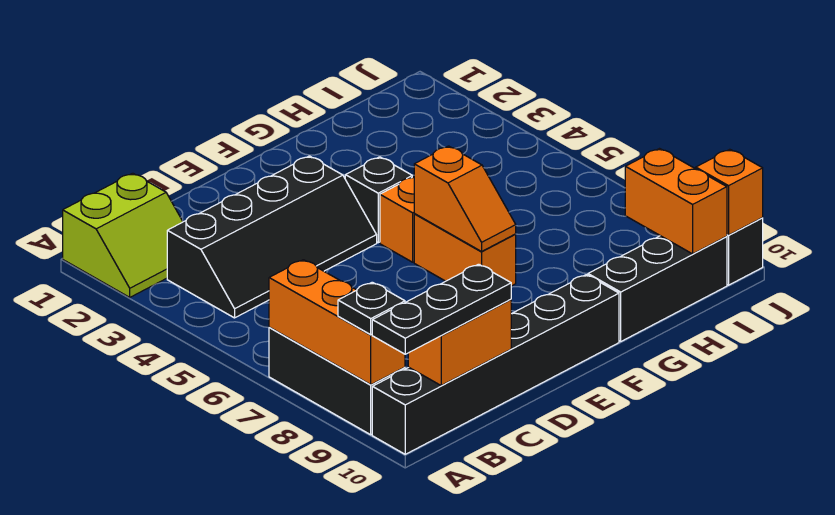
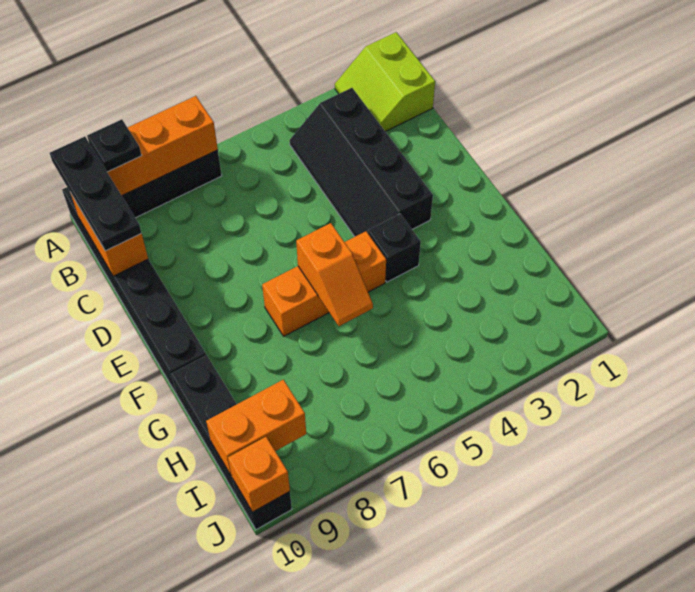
orange 1x2 slope [414,146,516,251] -> orange 1x2 slope turned to [296,223,373,326]

